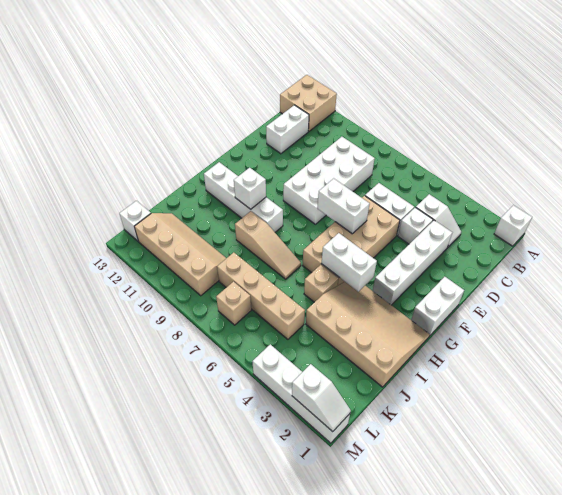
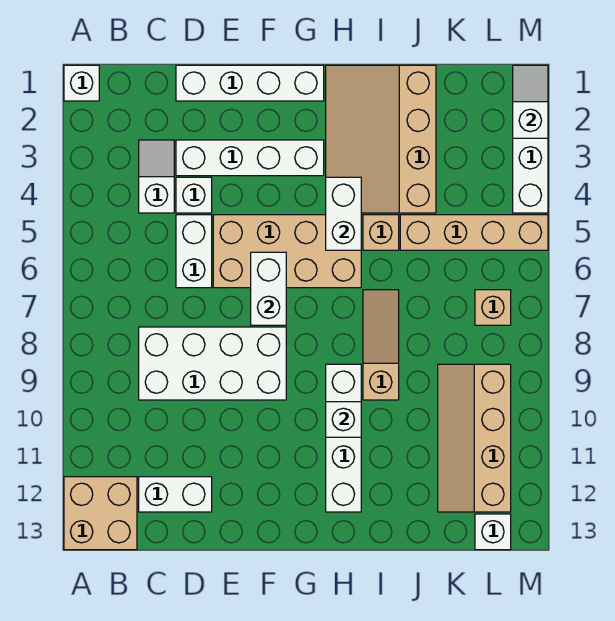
white 1x2 brick [411,277,464,335] -> white 1x4 brick [176,65,324,101]
tan 1x4 brick [217,252,305,339] -> tan 1x4 brick turned to [400,215,548,250]

